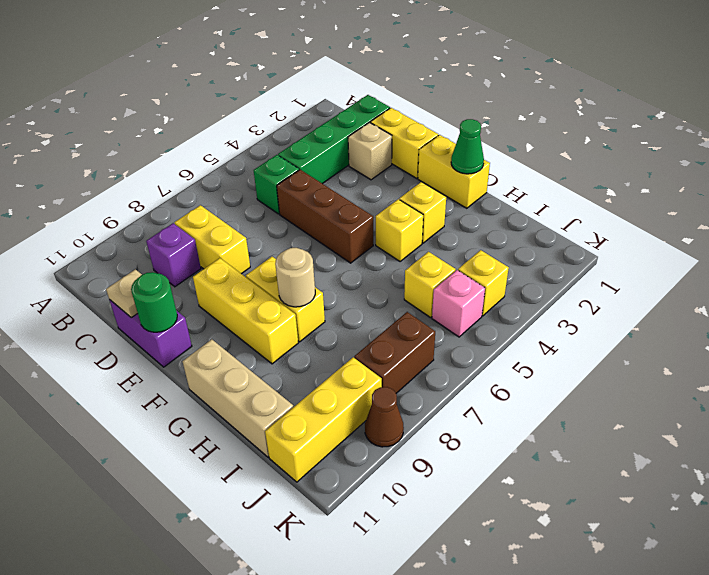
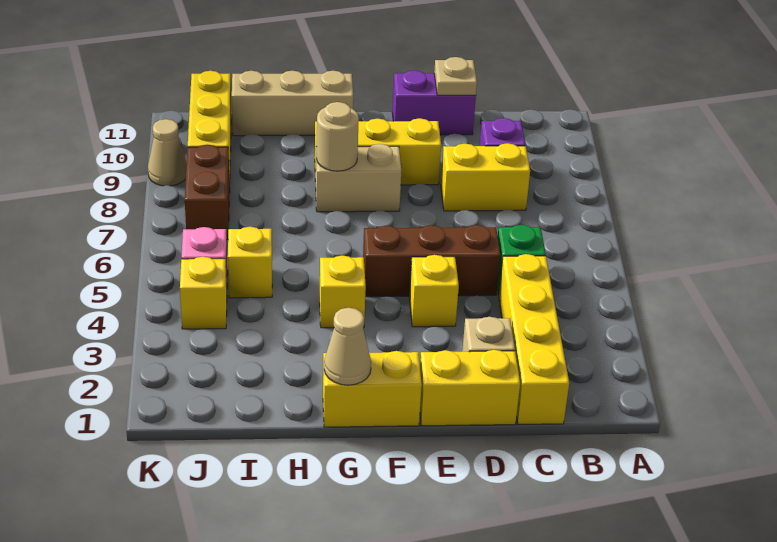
green 1x4 brick [278,95,390,184] -> yellow 1x4 brick [499,254,569,424]
green 1x1 round brick [131,272,177,332] -> none
yellow 1x2 brick [246,257,325,342] -> tan 1x2 brick [316,144,401,212]
green 1x1 cone [451,119,484,174] -> tan 1x1 cone [324,308,371,385]
yellow 1x1 brick [399,182,446,243] -> yellow 1x1 brick moved to [409,255,459,327]
brown 1x1 cone [365,387,404,447] -> tan 1x1 cone [148,119,187,186]

